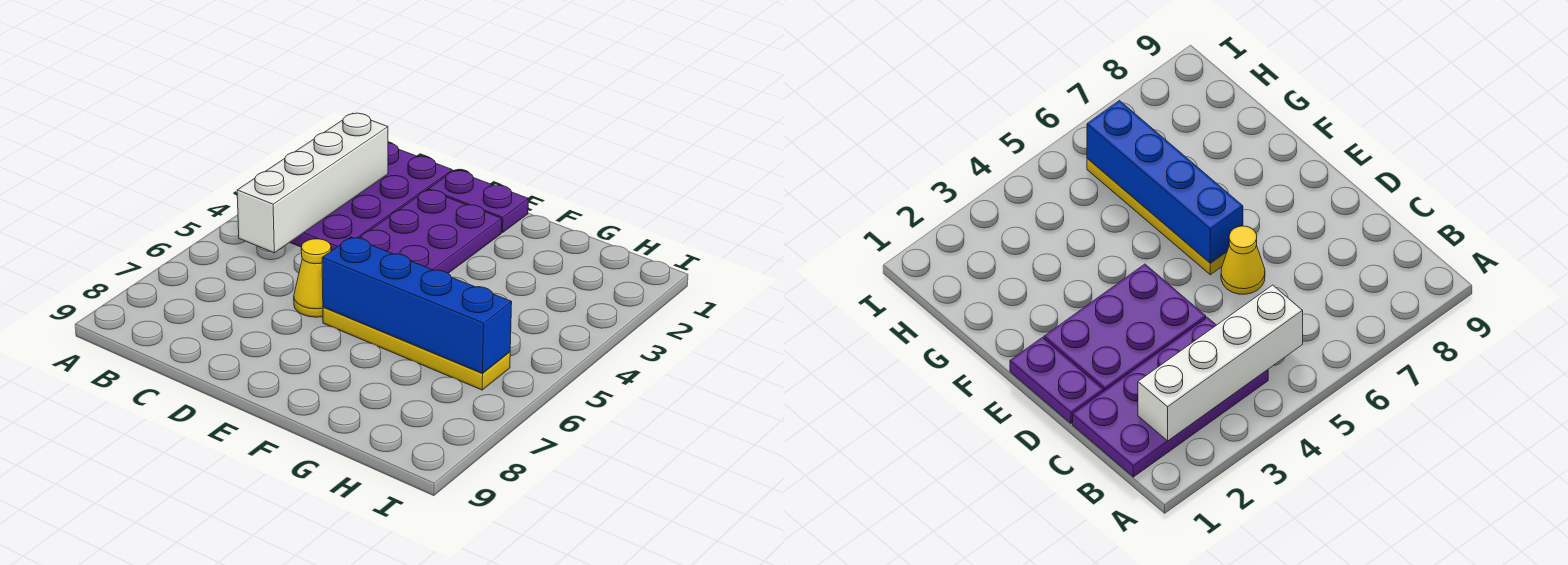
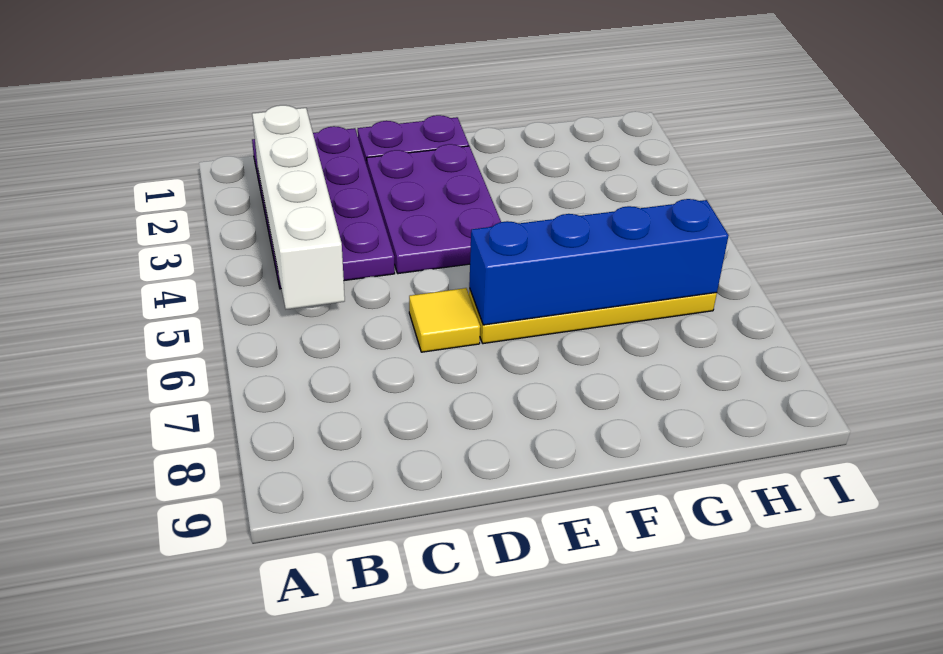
yellow 1x1 cone [294,239,331,317] -> yellow 1x1 tile [409,288,480,352]

